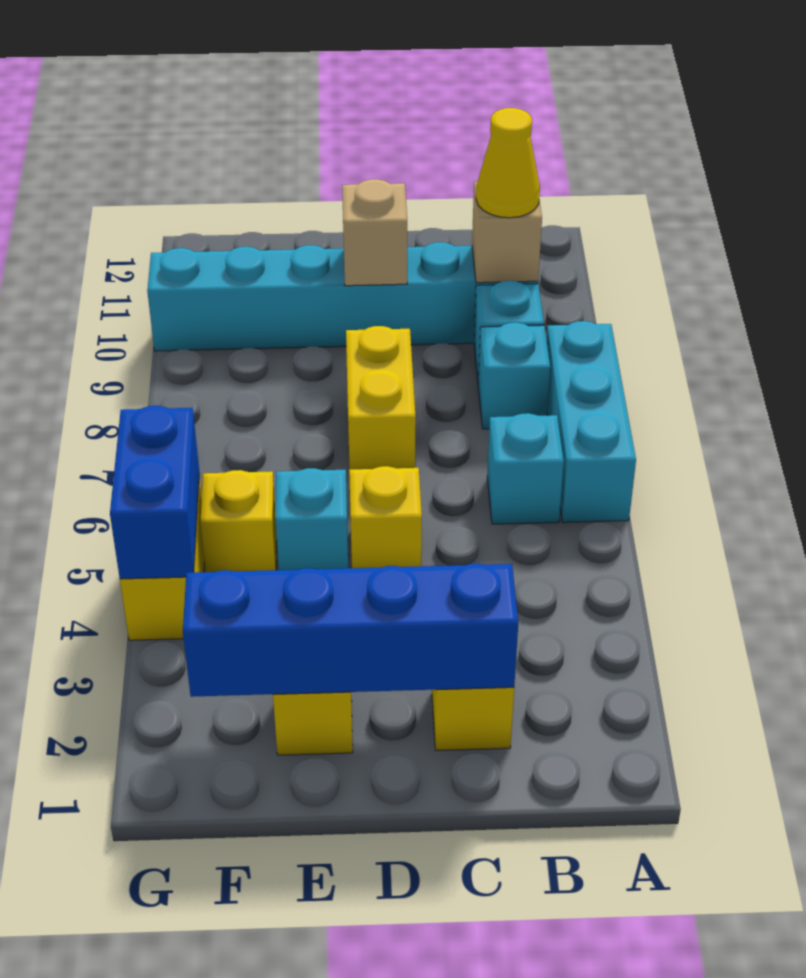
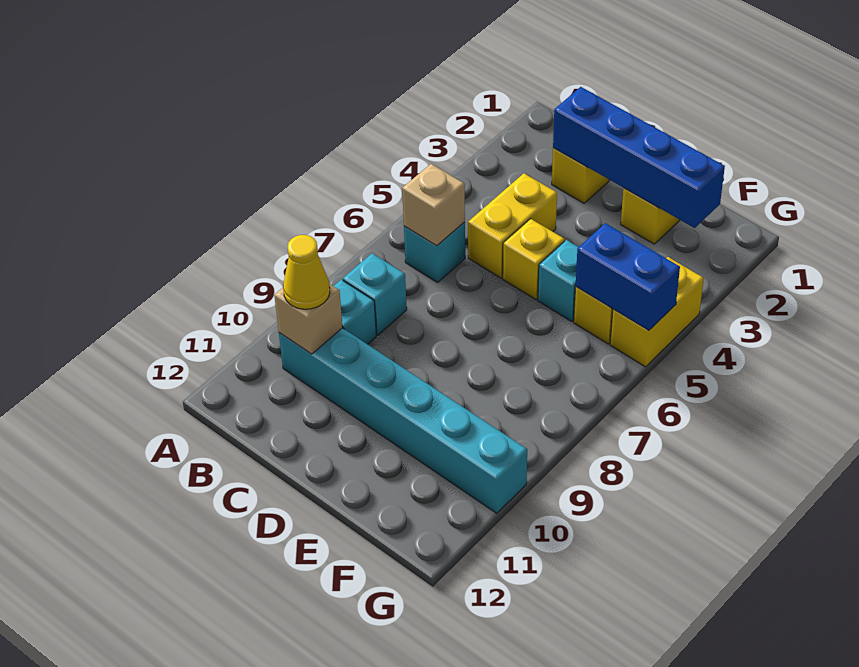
cyan 1x3 brick [547,321,636,522] -> none
yellow 1x2 brick [346,326,416,469] -> yellow 1x2 brick moved to [468,174,557,278]
tan 1x1 brick [342,179,407,286] -> tan 1x1 brick moved to [402,164,465,246]
blue 1x2 brick [110,406,200,579] -> blue 1x2 brick turned to [576,223,680,330]

